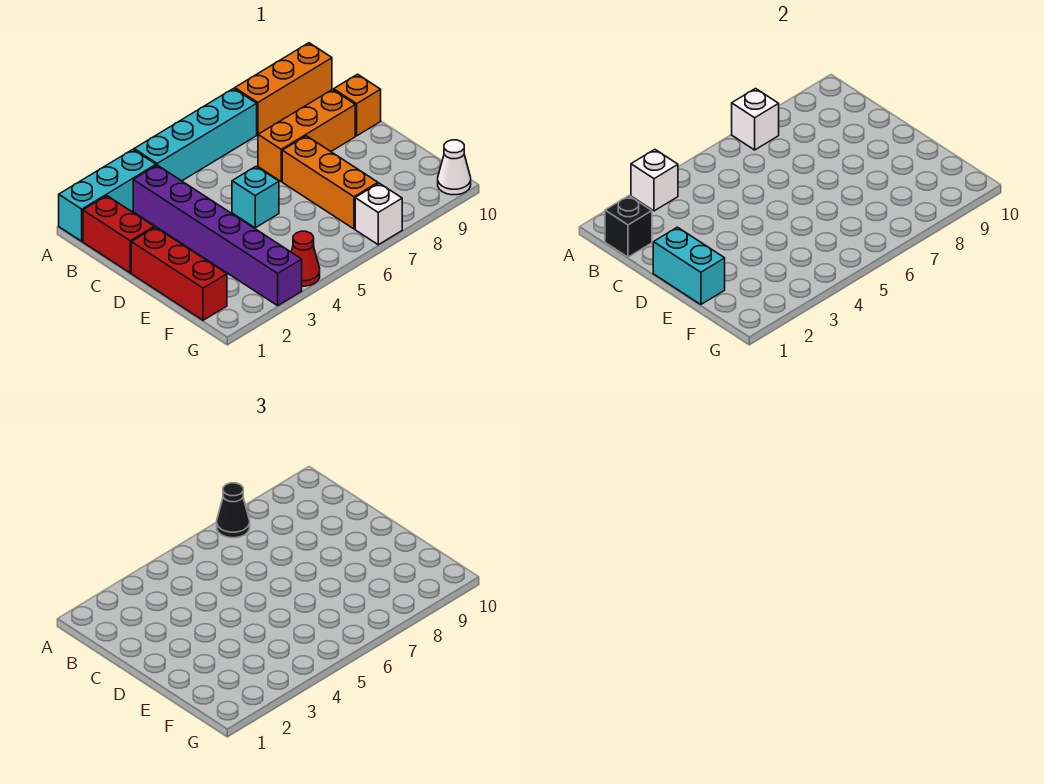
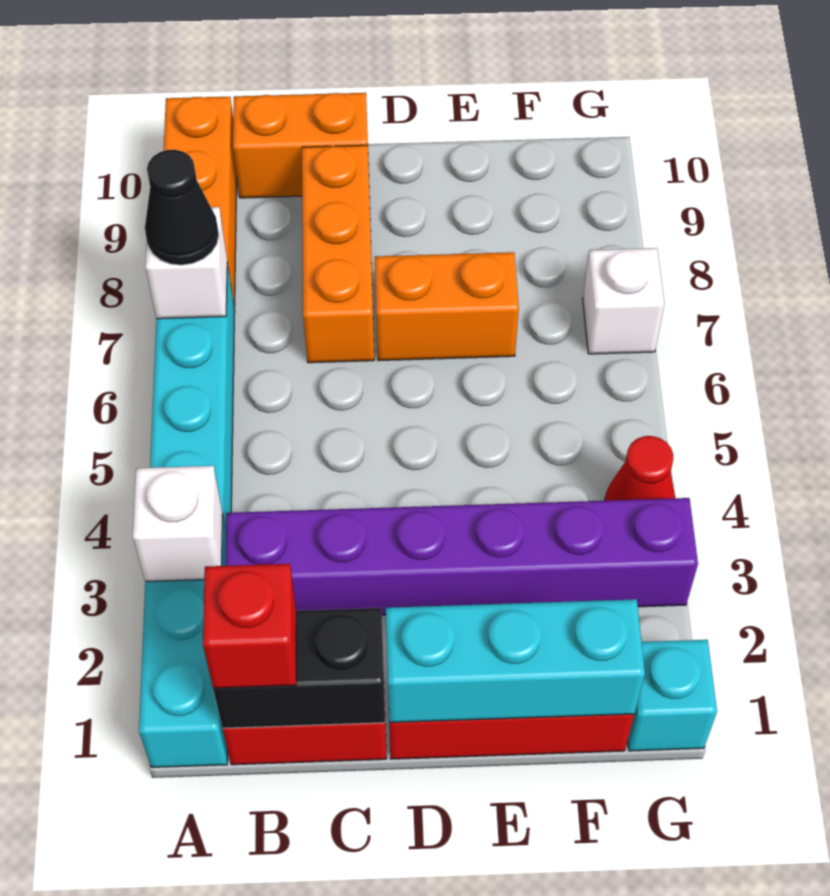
black 1x1 brick [605,196,652,257] -> black 1x2 brick [213,608,385,728]
none -> red 1x1 brick [203,564,296,688]
orange 1x1 brick [334,74,381,136] -> orange 1x2 brick [233,93,369,198]
cyan 1x2 brick [653,227,725,305] -> cyan 1x3 brick [386,599,645,723]
cyan 1x1 brick [232,166,279,228] -> cyan 1x1 brick moved to [628,640,717,751]
orange 1x3 brick [282,136,378,229] -> orange 1x2 brick [375,252,519,361]
white 1x1 cone [438,140,471,195] -> none

